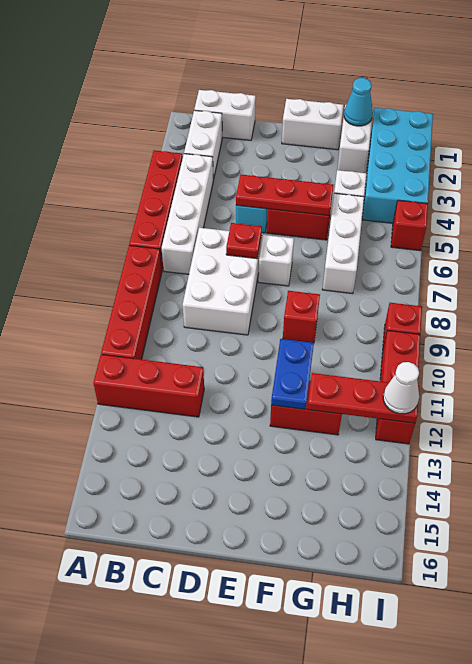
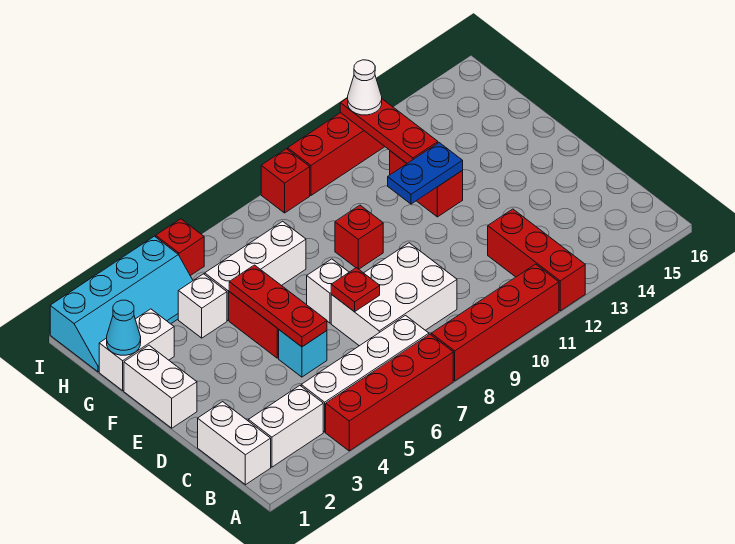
cyan 2x4 brick [362,108,433,223] -> cyan 2x4 slope [50,236,193,372]

